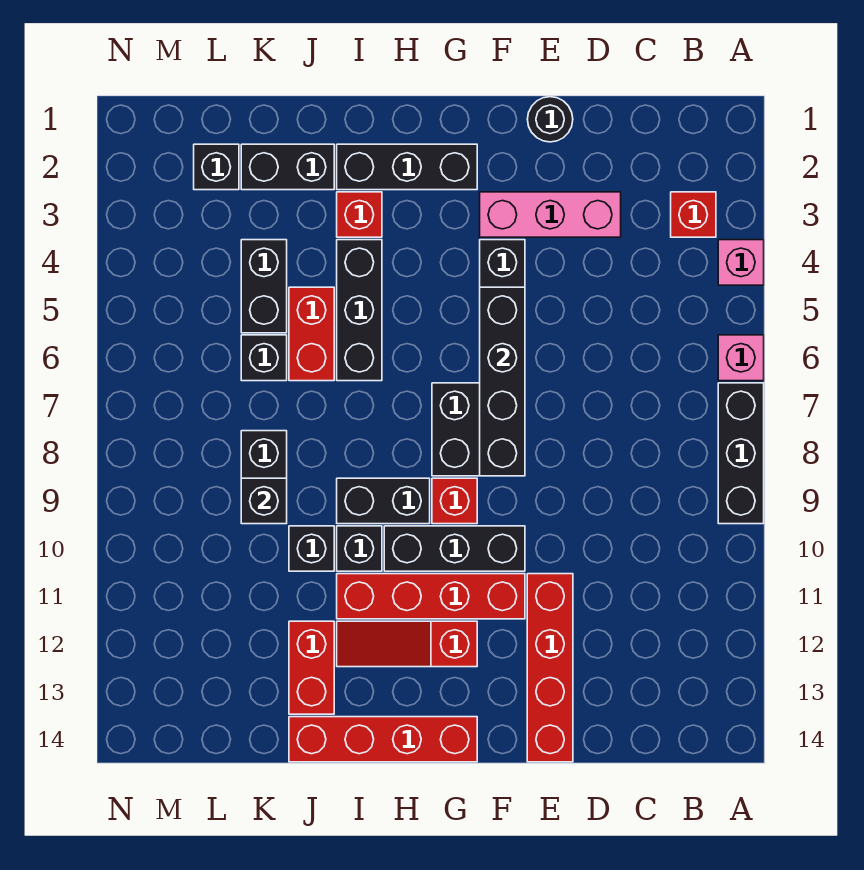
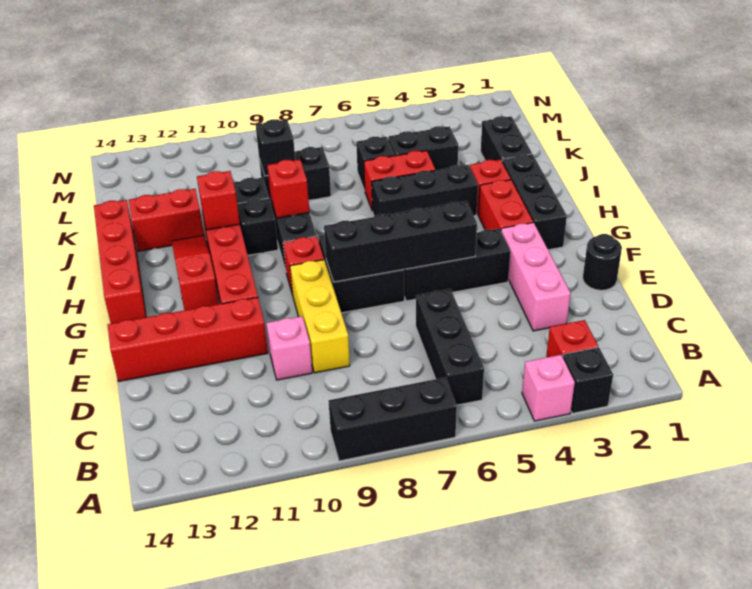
pink 1x1 brick [718,335,764,381] -> pink 1x1 brick moved to [266,316,312,380]
none -> yellow 1x3 brick [290,260,350,373]
black 1x3 brick [384,526,525,571] -> black 1x3 brick moved to [416,289,484,405]
none -> red 1x2 brick [478,180,533,230]
none -> red 1x1 brick [267,160,309,218]
none -> red 1x1 brick [197,171,240,230]
black 1x1 brick [194,144,239,190] -> black 1x1 brick moved to [563,347,613,413]

